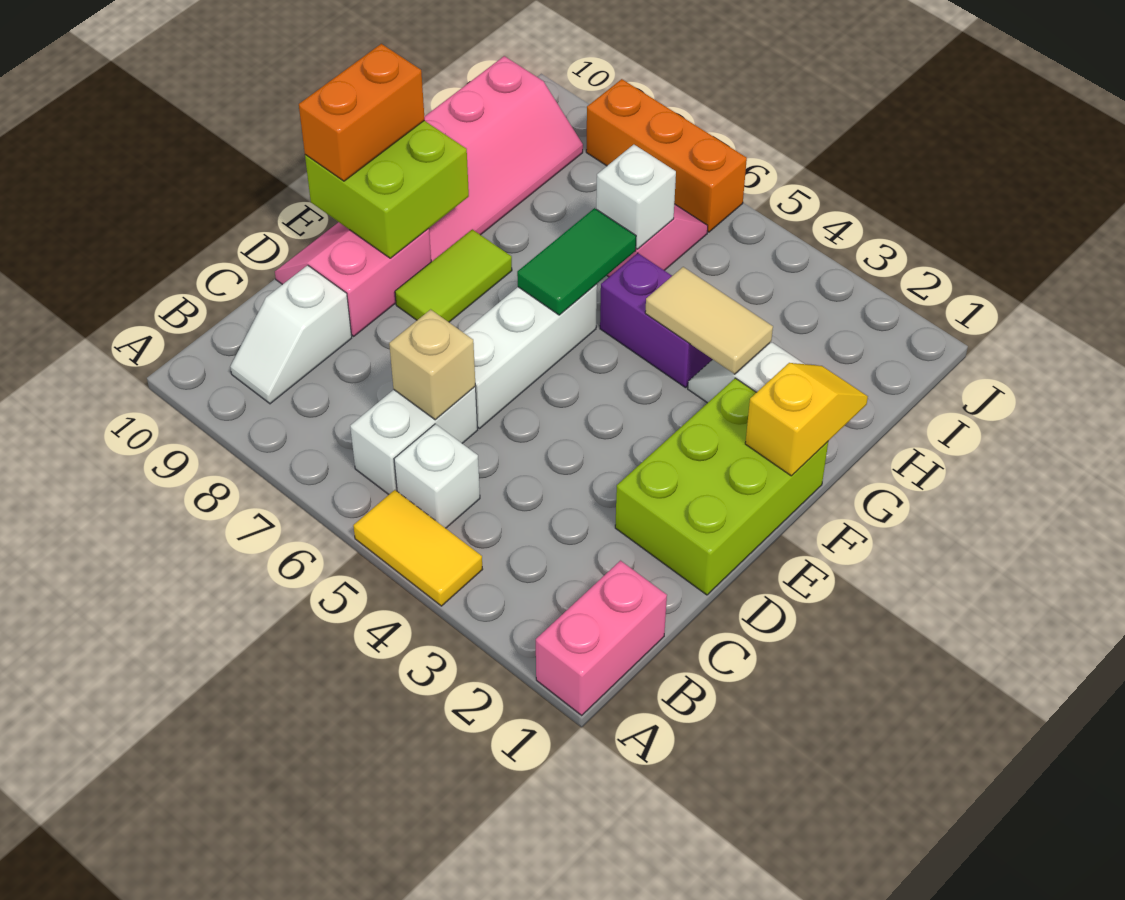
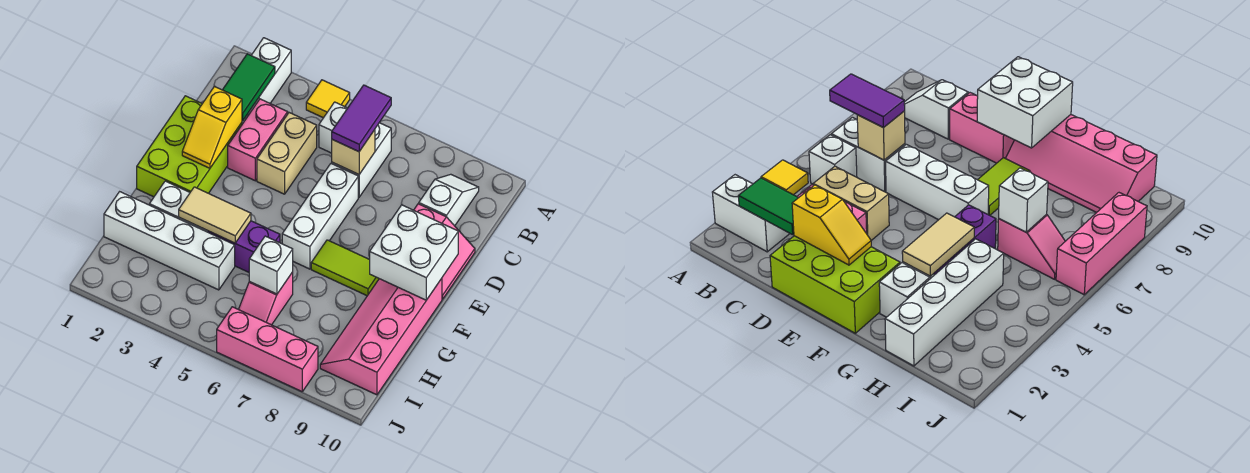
pink 1x2 brick [536,561,667,715] -> pink 1x2 brick moved to [228,99,288,181]
none -> white 1x2 brick [248,38,291,115]
yellow 1x2 tile [353,490,483,606] -> yellow 1x1 tile [306,80,350,118]
none -> purple 1x2 tile [332,85,391,152]
none -> tan 1x2 brick [257,113,317,194]
lime 1x2 tile [395,229,512,322] -> lime 1x2 tile turned to [311,240,379,296]
lime 2x2 brick [305,120,469,258] -> white 2x2 brick [370,205,458,300]
orange 1x2 brick [299,44,425,181] -> none
yellow 1x2 slope [745,363,868,476] -> yellow 1x2 slope moved to [182,86,242,168]
green 1x2 tile [517,208,636,315] -> green 1x2 tile moved to [223,54,275,120]
none -> white 1x4 brick [104,192,235,290]
orange 1x3 brick [586,79,747,232] -> pink 1x3 brick [217,307,318,391]

